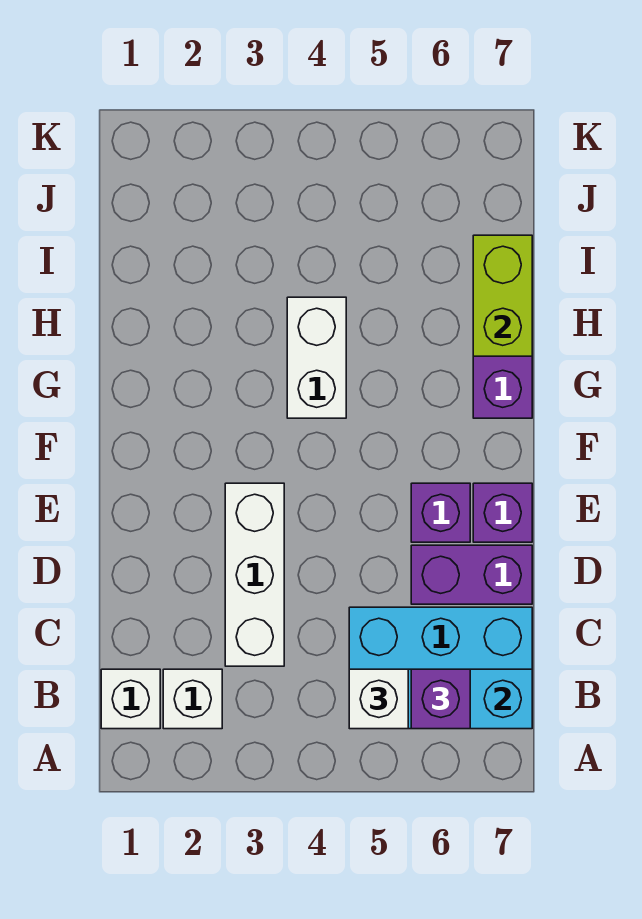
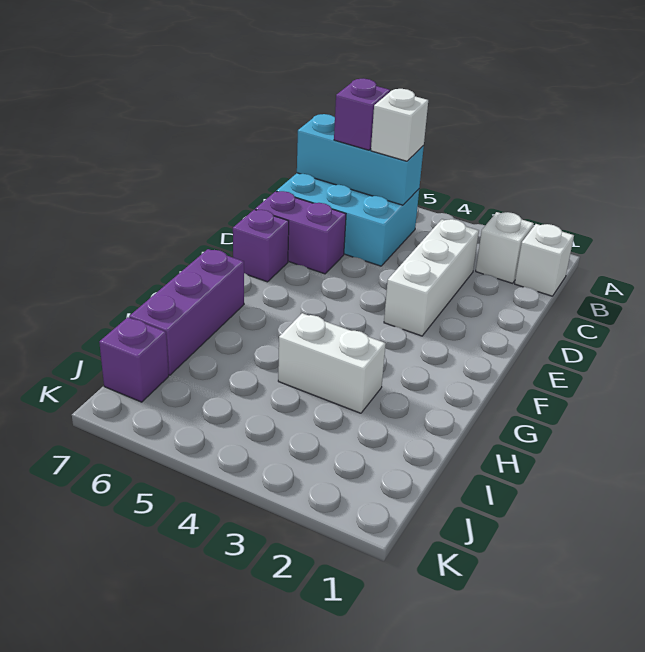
purple 1x1 brick [411,483,470,542] -> purple 1x1 brick moved to [99,317,169,402]
white 1x2 brick [287,297,346,418] -> white 1x2 brick turned to [278,313,386,413]
lime 1x2 brick [473,235,532,356] -> none

